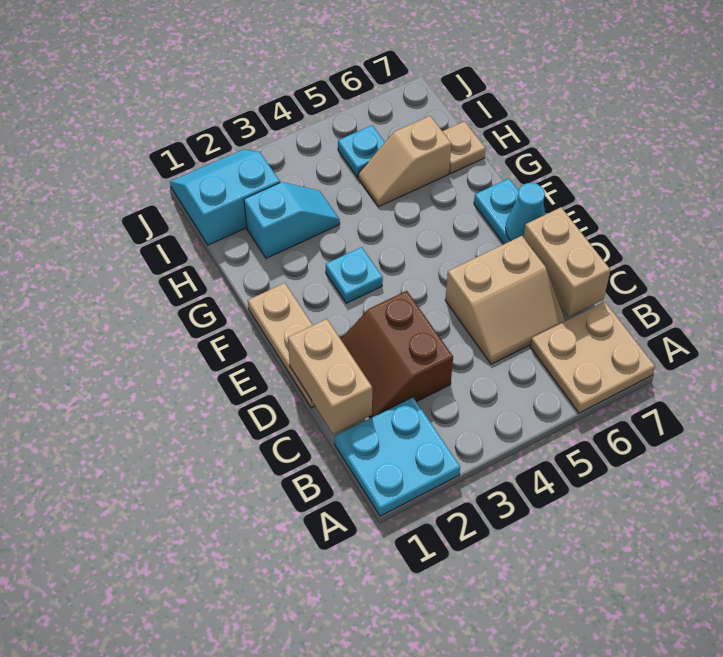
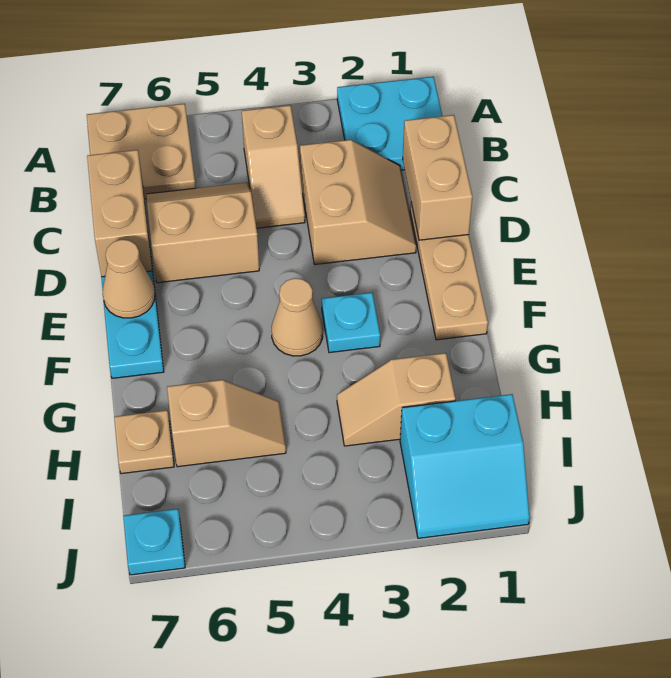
none -> tan 1x2 slope [242,105,305,228]
brown 2x2 slope [341,291,453,418] -> tan 2x2 slope [300,140,416,264]
cyan 1x1 cone [506,183,545,241] -> tan 1x1 cone [103,240,155,318]
none -> tan 1x1 cone [272,278,323,356]
cyan 1x2 slope [244,182,340,258] -> tan 1x2 slope [337,353,455,446]
cyan 1x1 plate [338,125,385,178] -> cyan 1x1 plate moved to [123,509,185,575]

